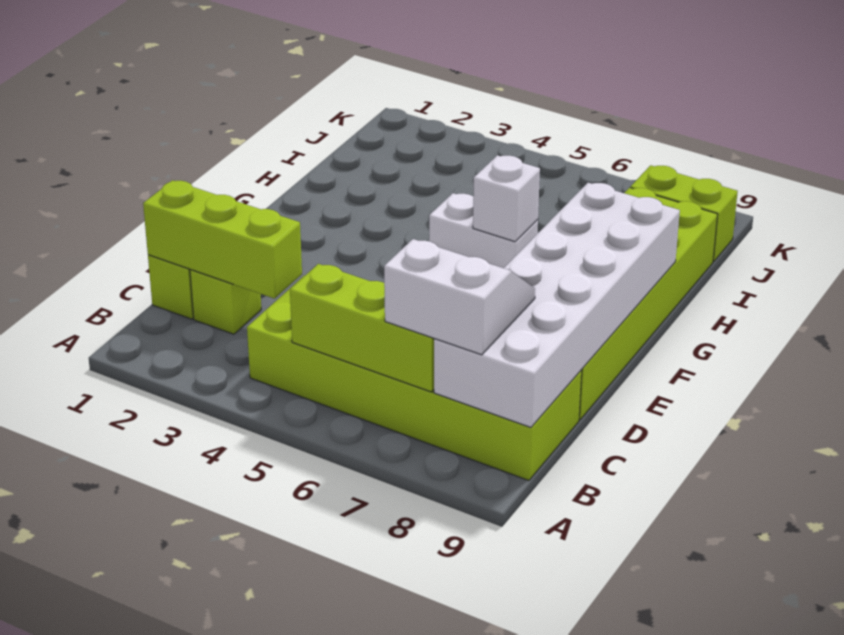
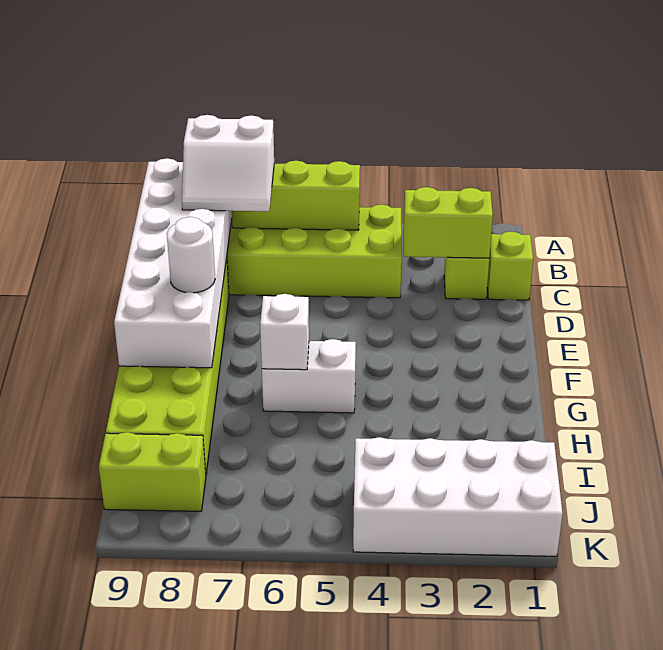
lime 1x3 brick [143,180,302,299] -> lime 1x2 brick [404,187,493,258]
none -> white 1x1 round brick [167,217,215,293]
none -> white 2x4 brick [353,437,563,556]

